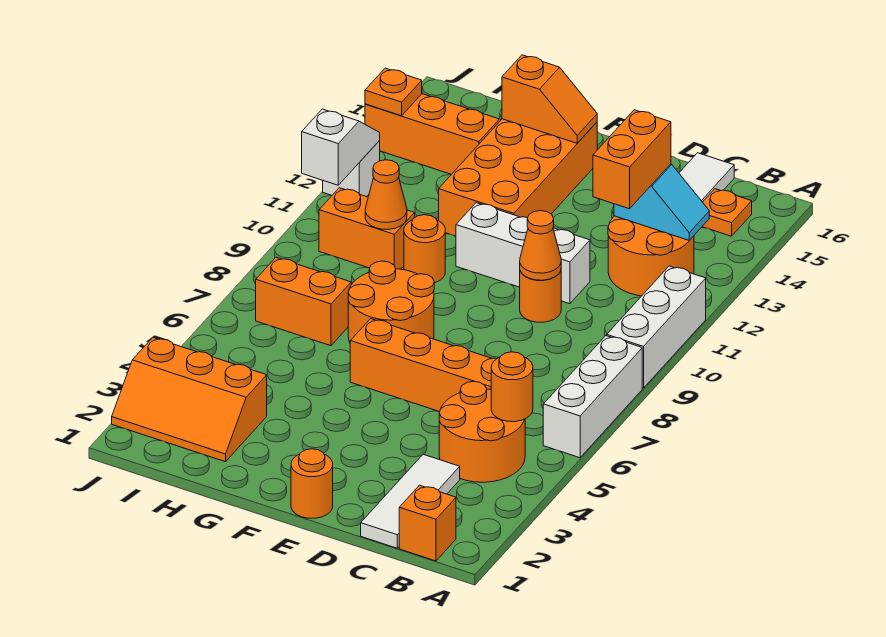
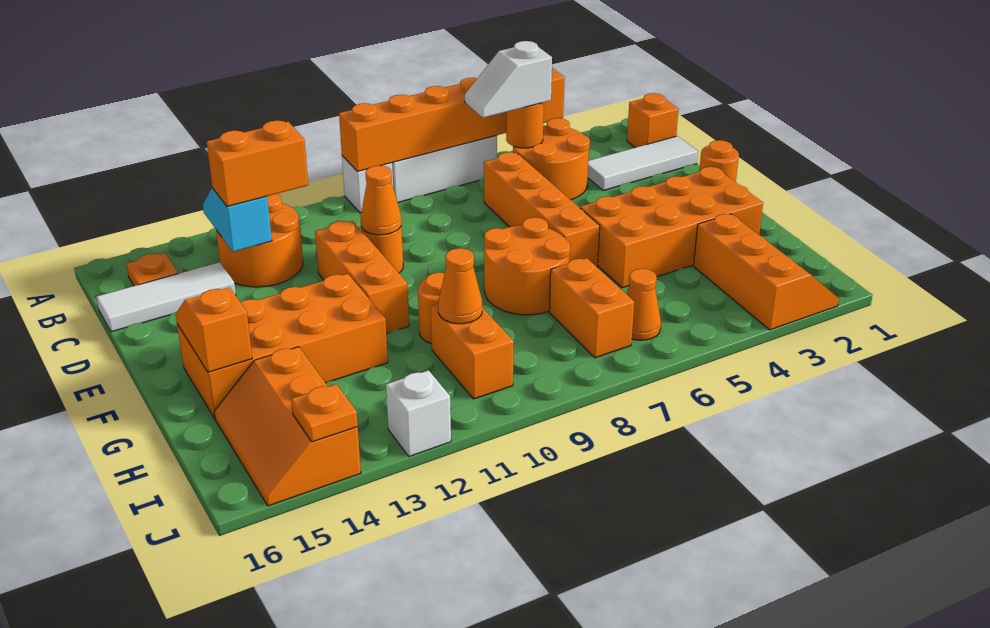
none -> orange 1x6 brick [339,68,565,171]
white 1x3 brick [607,266,706,388] -> white 1x1 brick [342,156,393,213]
white 1x3 brick [456,203,590,304] -> orange 1x3 brick [315,221,409,333]
none -> orange 2x4 brick [580,167,763,288]
none -> orange 1x1 cone [627,269,661,340]
white 1x2 slope [302,109,380,185] -> white 1x2 slope moved to [465,41,552,118]

